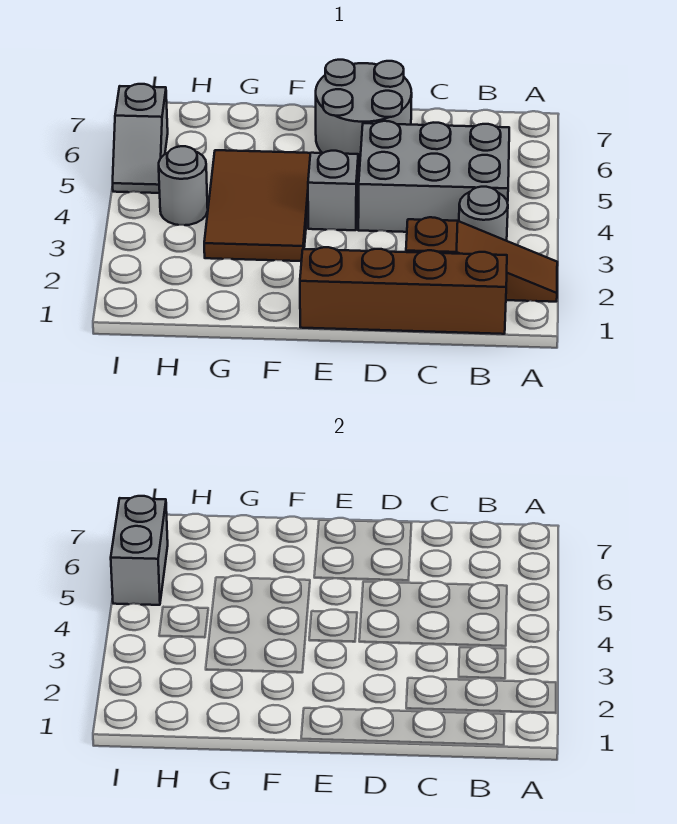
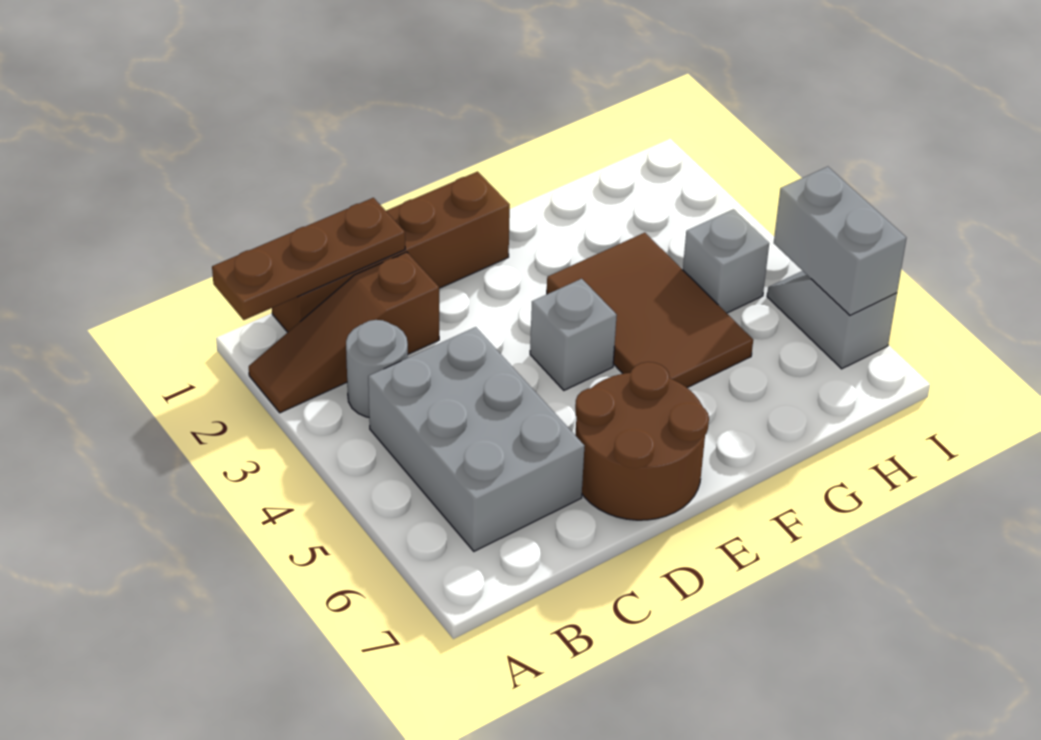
none -> brown 1x3 plate [212,198,405,320]
grey 2x3 brick [358,121,509,232] -> grey 2x3 brick turned to [368,327,584,551]
grey 2x2 round brick [316,60,412,168] -> brown 2x2 round brick [575,362,709,520]
grey 1x1 round brick [159,146,208,225] -> grey 1x1 brick [683,209,769,313]

